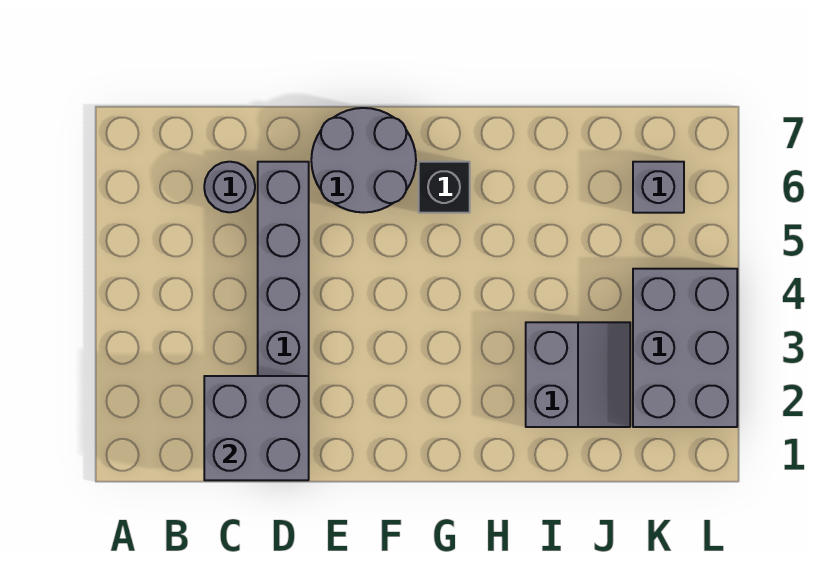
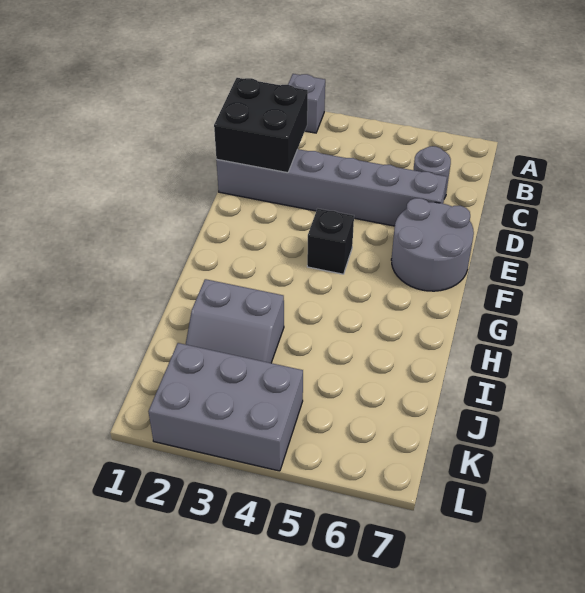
grey 2x2 brick [204,376,309,480] -> black 2x2 brick [214,78,308,173]
black 1x1 brick [419,162,470,213] -> black 1x1 brick moved to [307,209,354,274]
grey 1x1 brick [633,162,684,213] -> grey 1x1 brick moved to [288,74,325,133]

